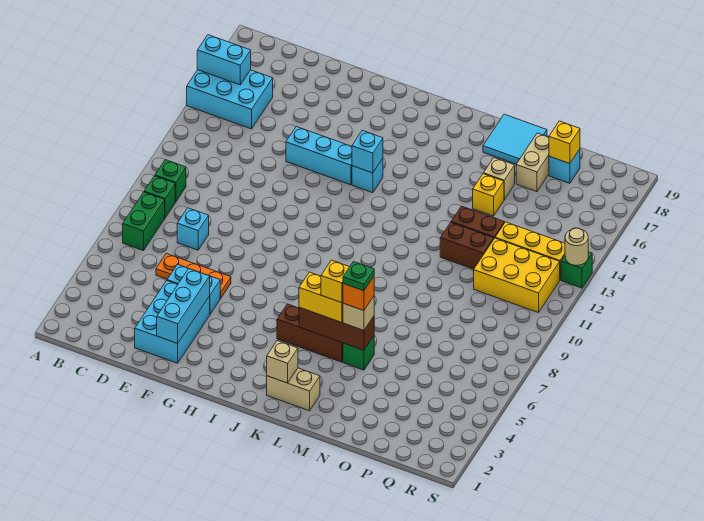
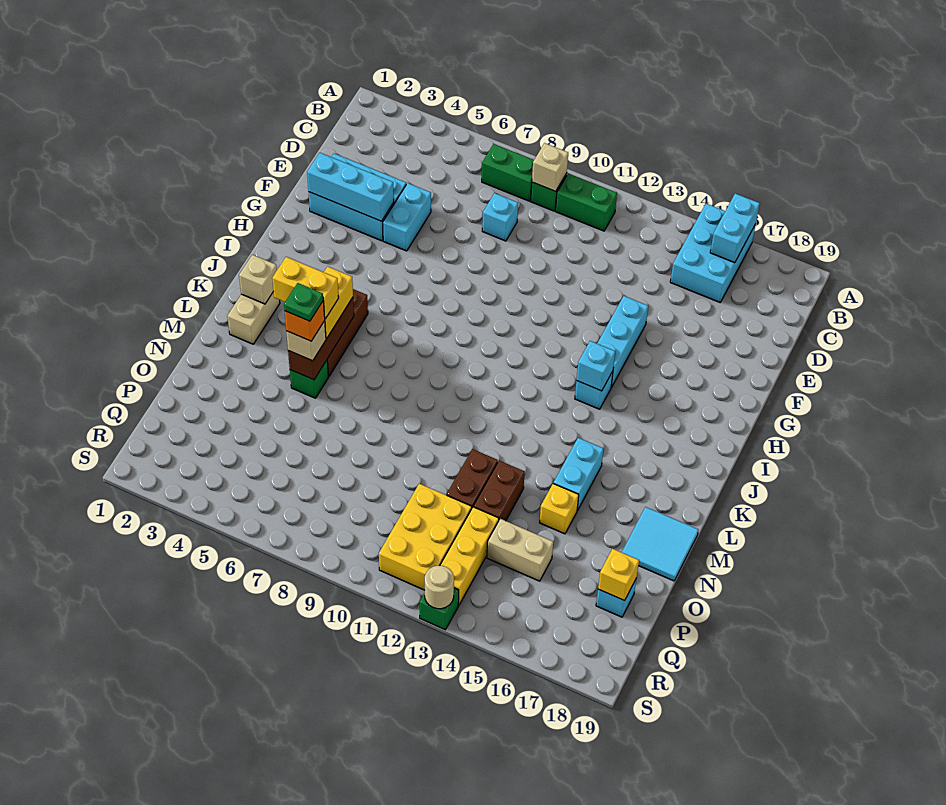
green 1x1 brick [155,160,186,202] -> green 1x2 brick [556,173,617,231]
orange 1x3 plate [156,254,231,298] -> none
yellow 1x1 brick [321,260,349,303] -> yellow 1x2 brick [272,257,339,319]
none -> cyan 1x2 brick [553,438,604,510]
tan 1x1 brick [483,158,515,200] -> tan 1x1 brick moved to [532,143,568,191]
tan 1x2 brick [516,133,549,192] -> tan 1x2 brick moved to [487,519,553,581]

